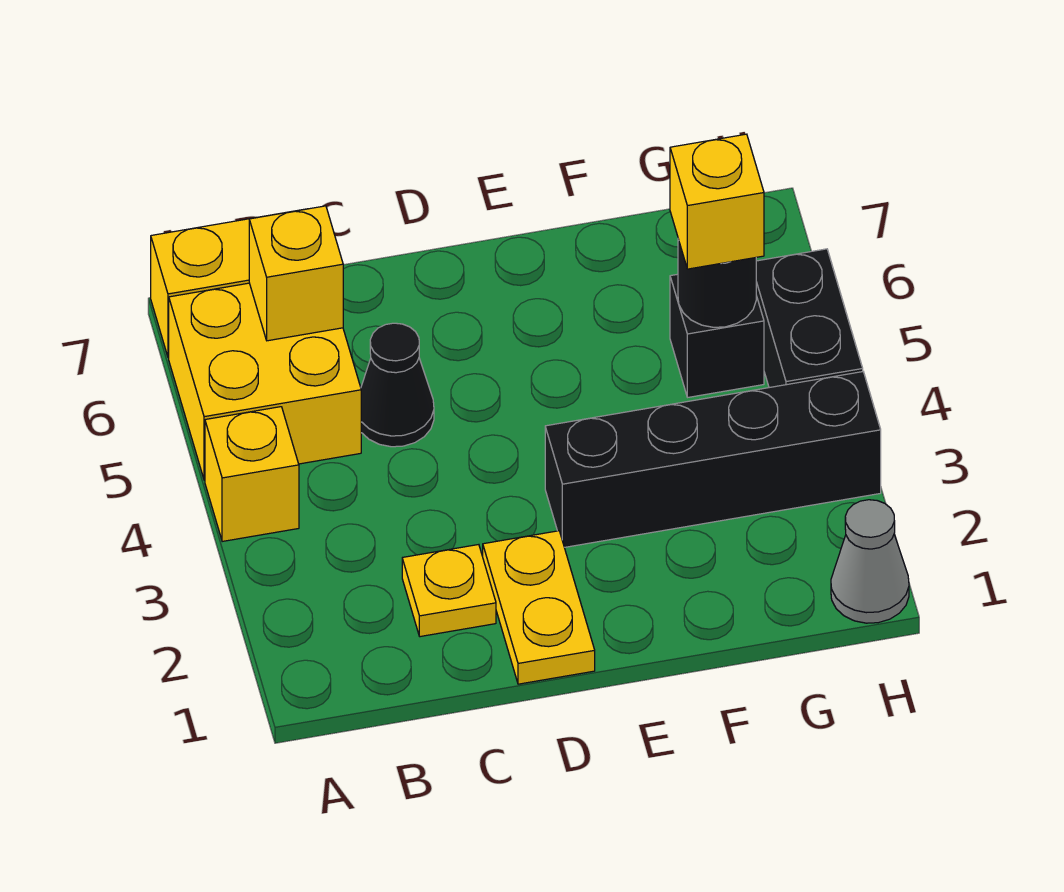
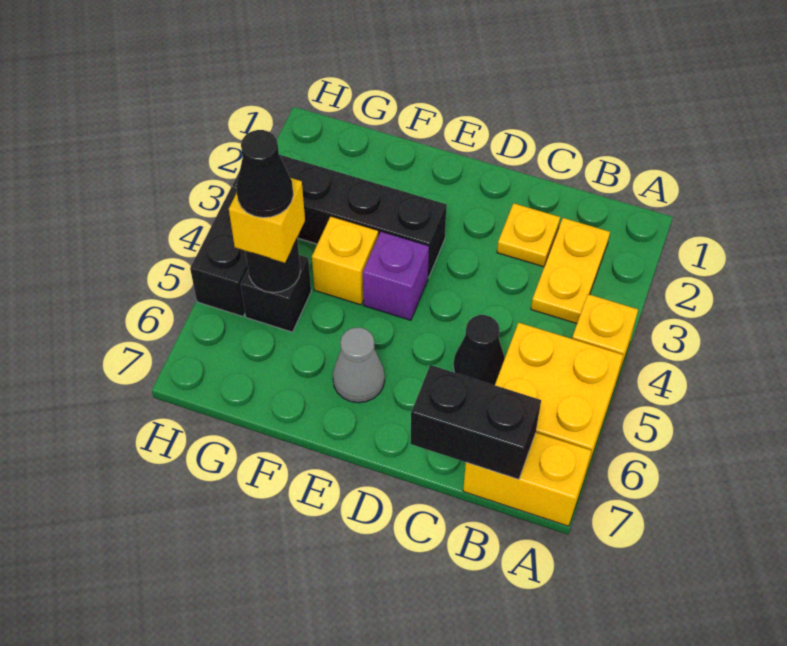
yellow 1x1 brick [249,206,343,341] -> yellow 1x1 brick moved to [312,216,378,305]
none -> black 1x2 brick [411,365,541,479]
yellow 1x2 plate [483,531,595,684] -> yellow 1x2 plate moved to [531,218,610,324]
none -> purple 1x1 brick [363,232,429,320]
none -> black 1x1 cone [236,130,293,218]
grey 1x1 cone [831,500,909,623] -> grey 1x1 cone moved to [333,328,385,403]

